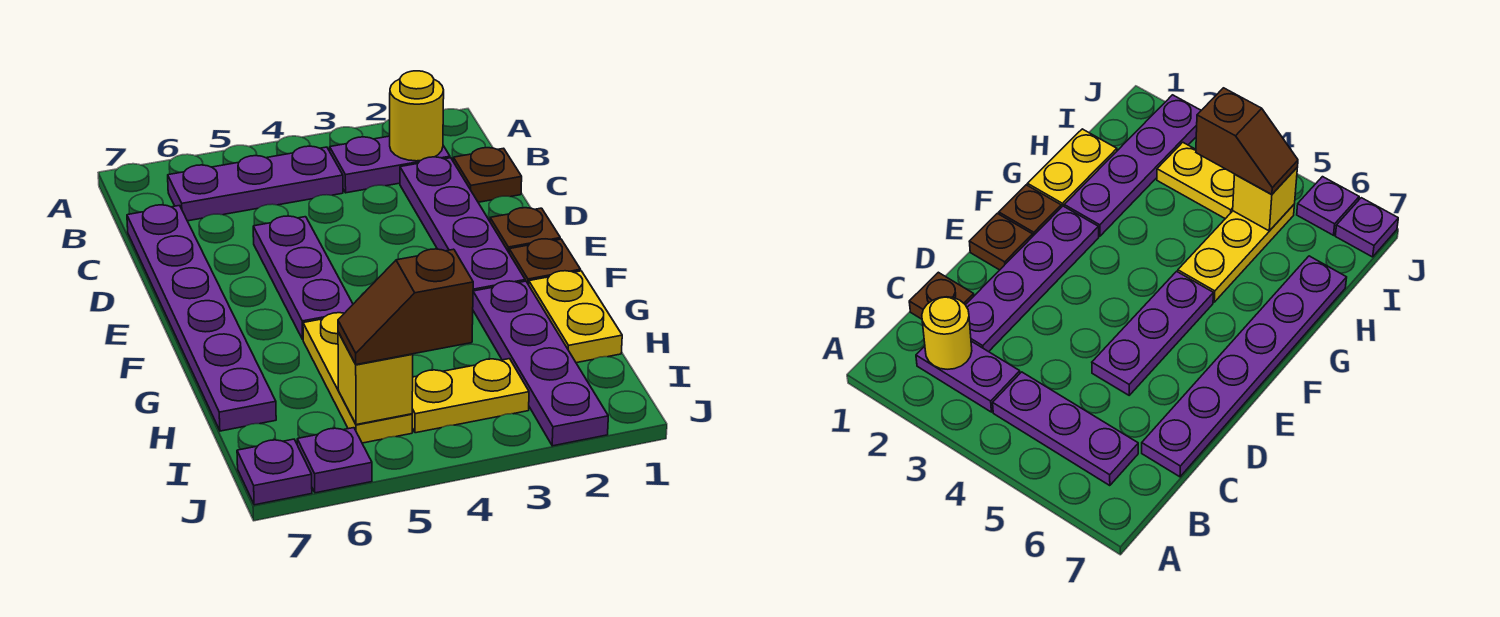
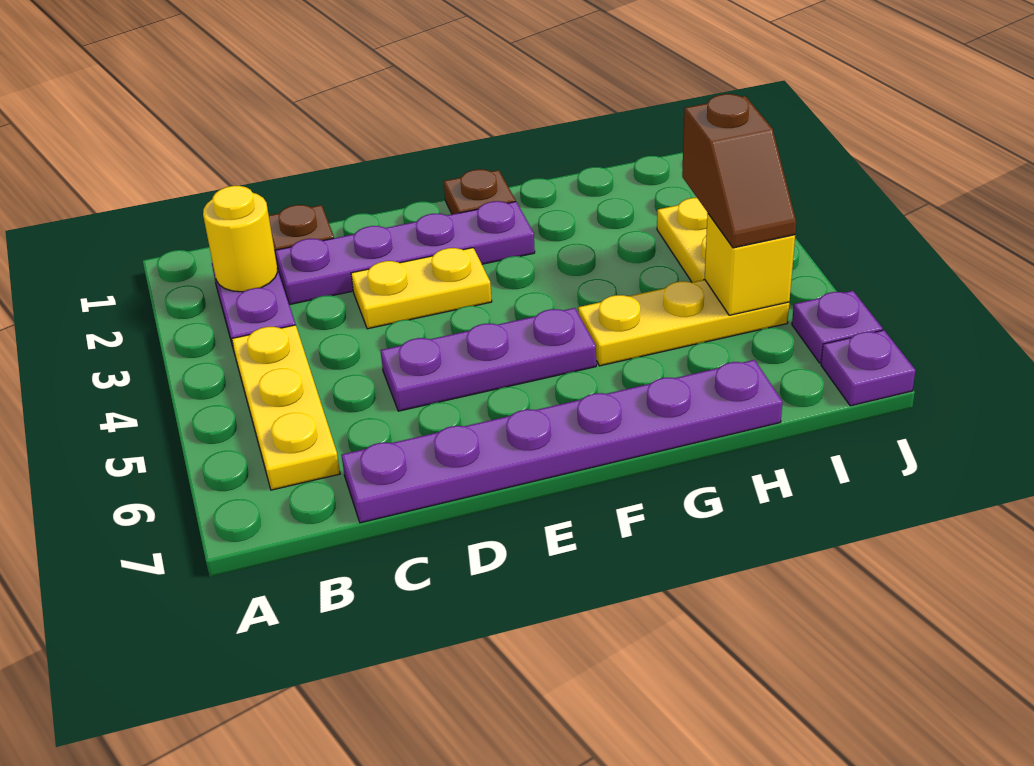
purple 1x3 plate [168,146,343,221] -> yellow 1x3 plate [232,325,340,490]
brown 1x1 plate [490,208,560,252] -> none
yellow 1x2 plate [529,271,622,363] -> yellow 1x2 plate moved to [351,248,492,329]
purple 1x4 plate [473,281,608,446] -> none

